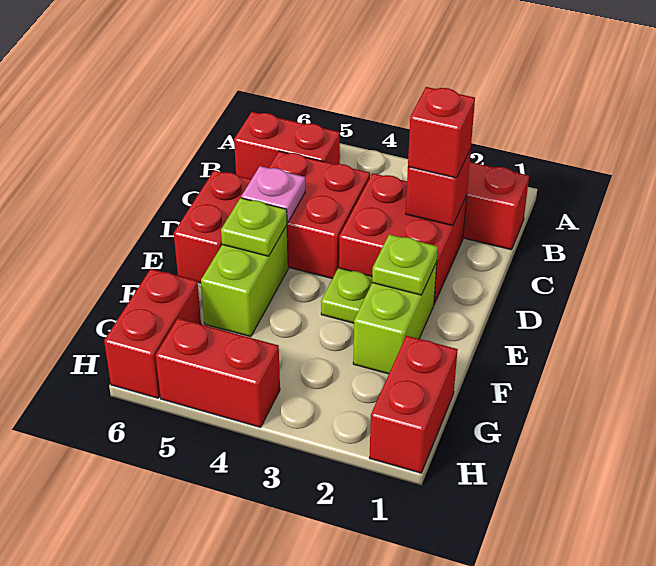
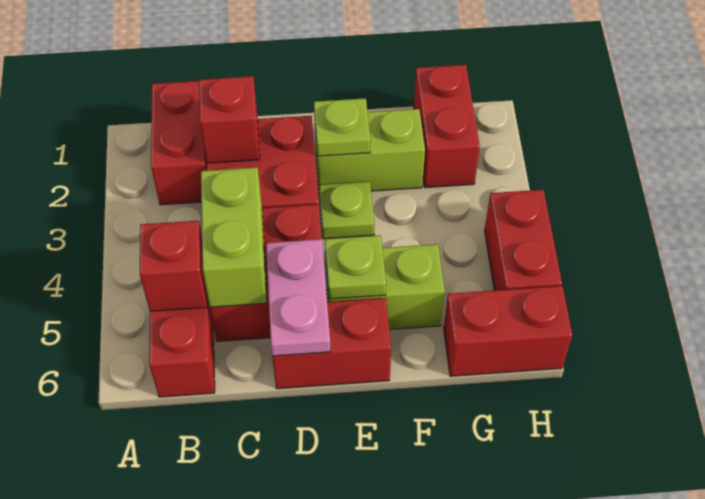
red 1x1 brick [408,87,475,178] -> red 1x1 brick moved to [140,221,207,311]
none -> lime 1x2 brick [201,168,267,307]
pink 1x1 plate [241,166,305,223] -> pink 1x2 plate [266,239,331,356]
red 1x2 brick [370,336,458,473] -> red 1x2 brick turned to [414,65,480,188]

